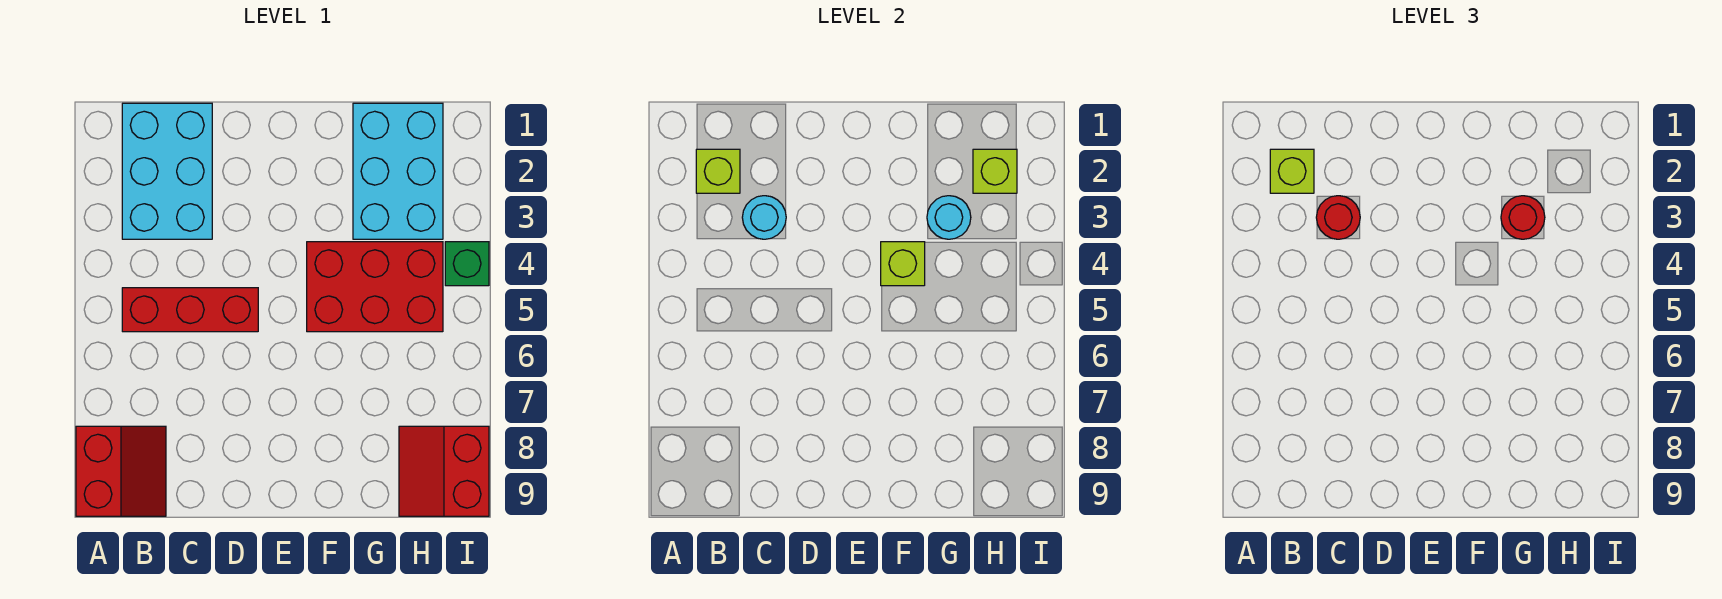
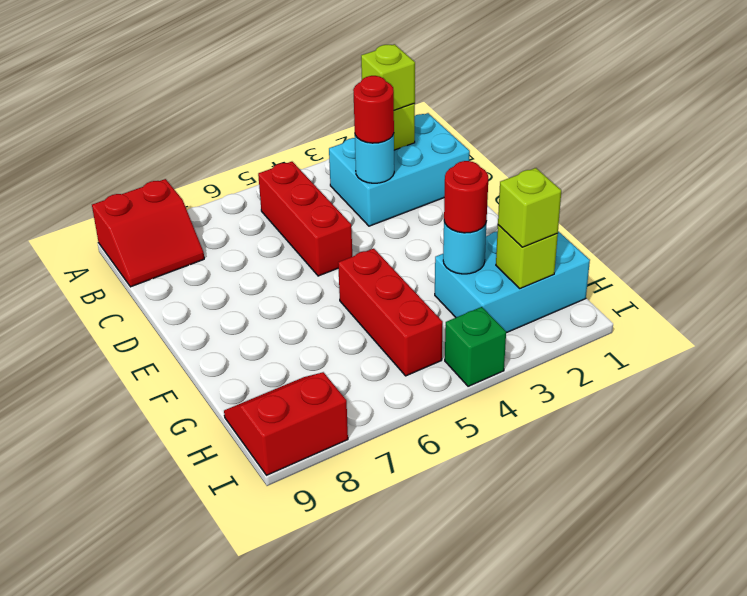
red 2x3 brick [307,242,443,332] -> red 1x3 brick [338,249,443,376]
lime 1x1 brick [881,242,925,286] -> lime 1x1 brick moved to [498,168,561,247]

